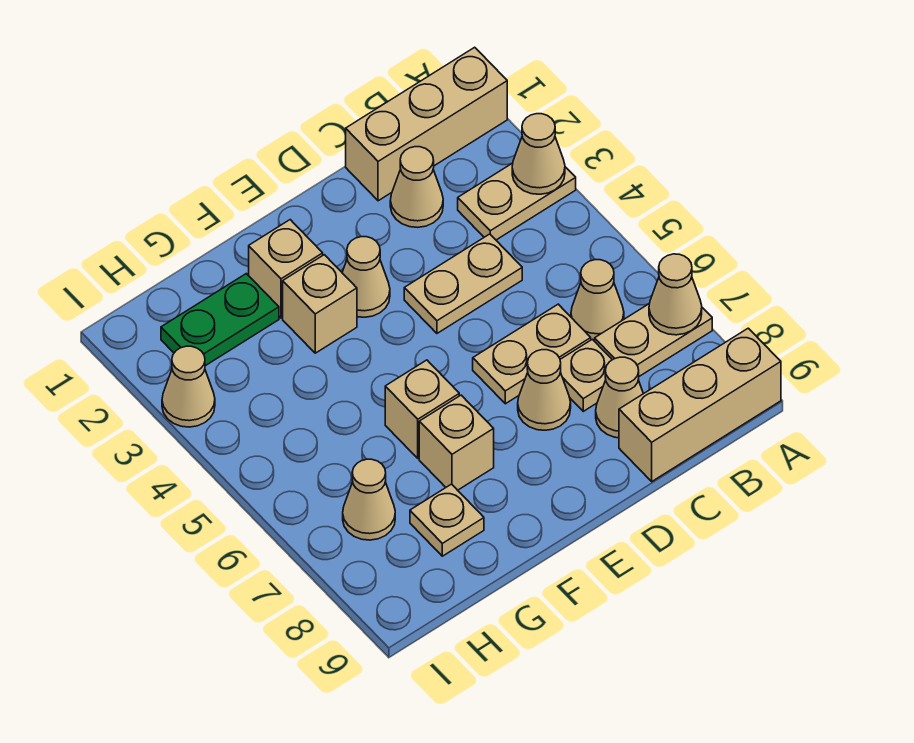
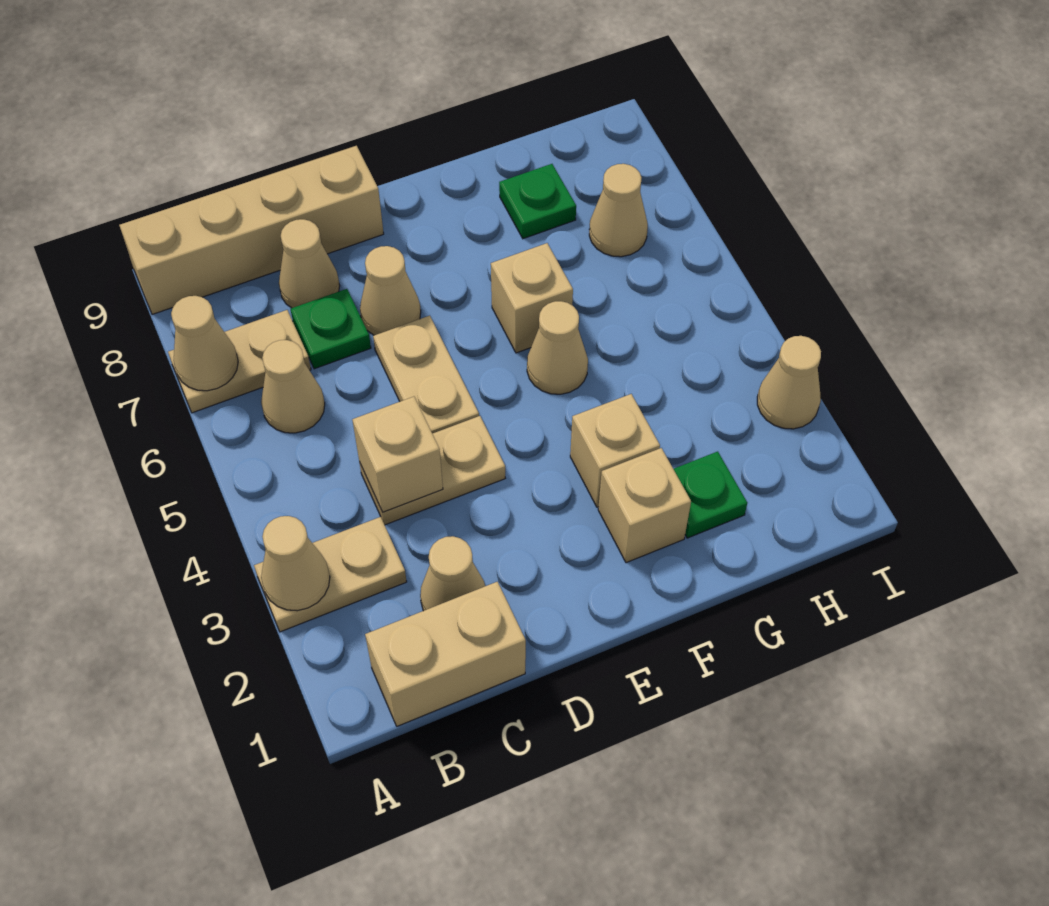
tan 1x3 brick [346,47,507,201] -> tan 1x2 brick [365,582,526,726]
tan 1x3 brick [619,328,781,481] -> tan 1x4 brick [119,146,384,315]
tan 1x2 plate [473,304,591,404] -> tan 1x2 plate turned to [373,316,479,434]
tan 1x1 plate [560,339,612,411] -> green 1x1 plate [291,289,371,369]
tan 1x1 cone [342,237,390,317] -> tan 1x1 cone moved to [527,301,588,394]
tan 1x1 brick [419,395,494,490] -> tan 1x1 brick moved to [352,397,443,512]
green 1x2 plate [161,274,279,366] -> green 1x1 plate [674,452,747,538]
tan 1x1 plate [410,484,484,556] -> green 1x1 plate [499,164,576,239]

